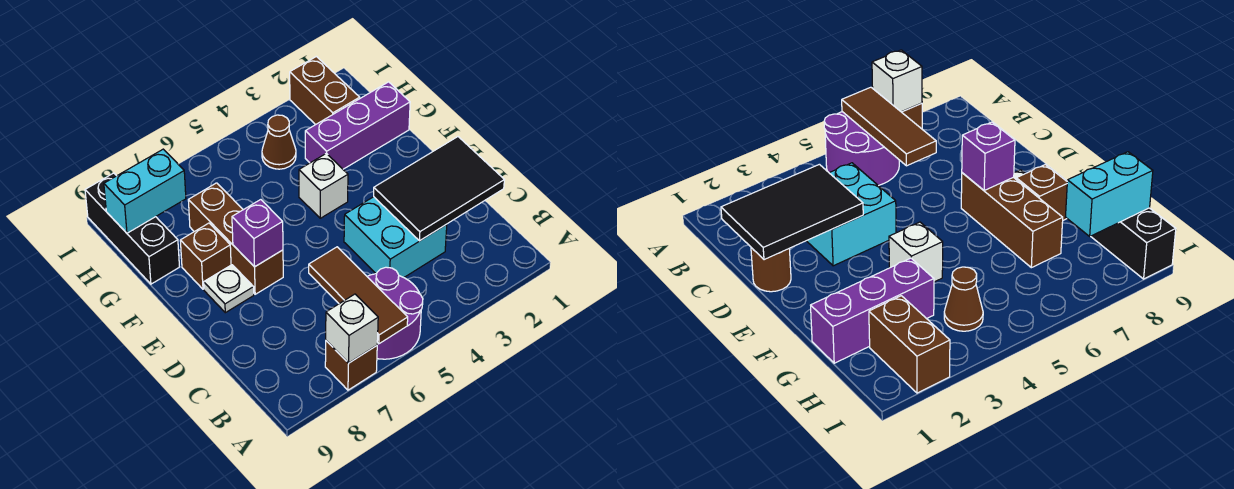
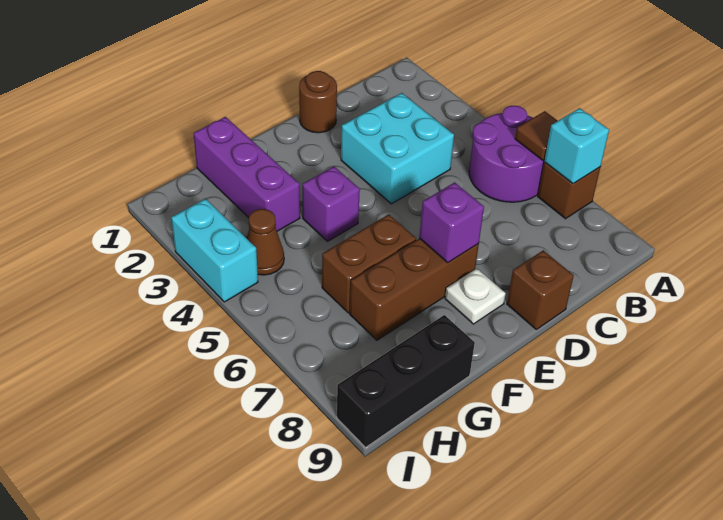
brown 1x3 tile [309,247,408,344] -> brown 1x1 tile [515,111,557,160]
white 1x1 brick [326,294,378,363] -> cyan 1x1 brick [544,108,609,184]
black 2x3 tile [374,137,504,241] -> none
white 1x1 brick [299,153,348,218] -> purple 1x1 brick [302,167,360,241]
brown 1x1 brick [180,223,231,289] -> brown 1x1 brick moved to [507,250,574,329]
brown 1x2 brick [290,57,360,125] -> brown 1x2 brick moved to [322,214,416,313]
cyan 1x2 brick [104,149,186,233] -> cyan 1x2 brick moved to [171,199,258,302]

